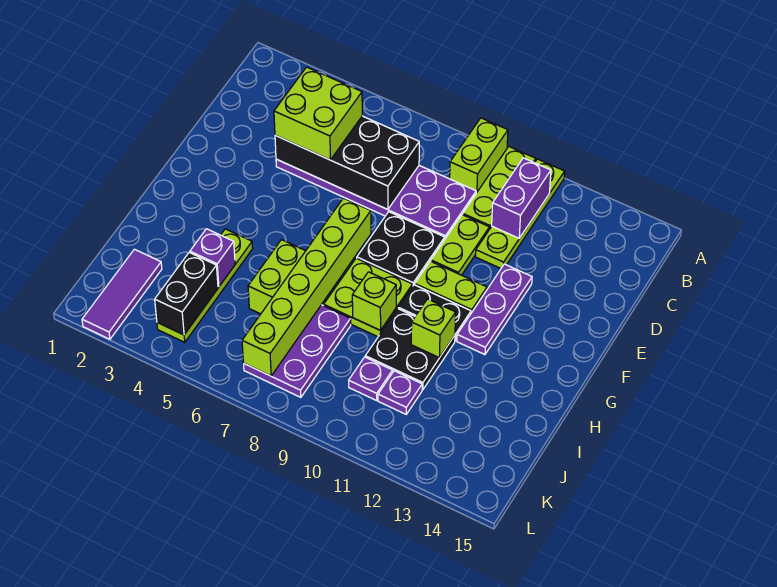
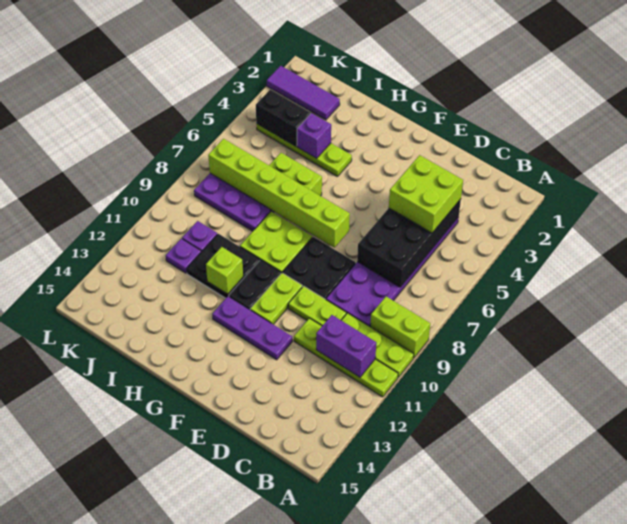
lime 1x1 brick [352,272,396,330] -> none

